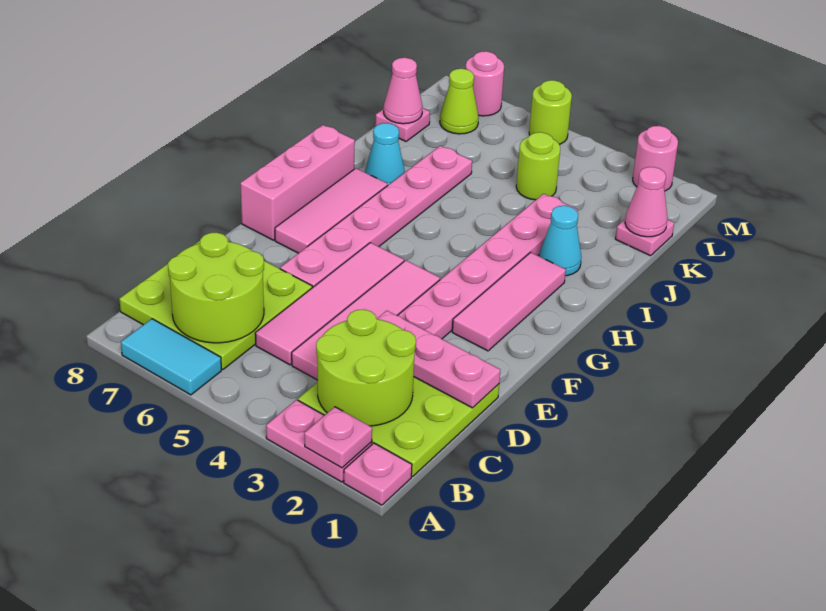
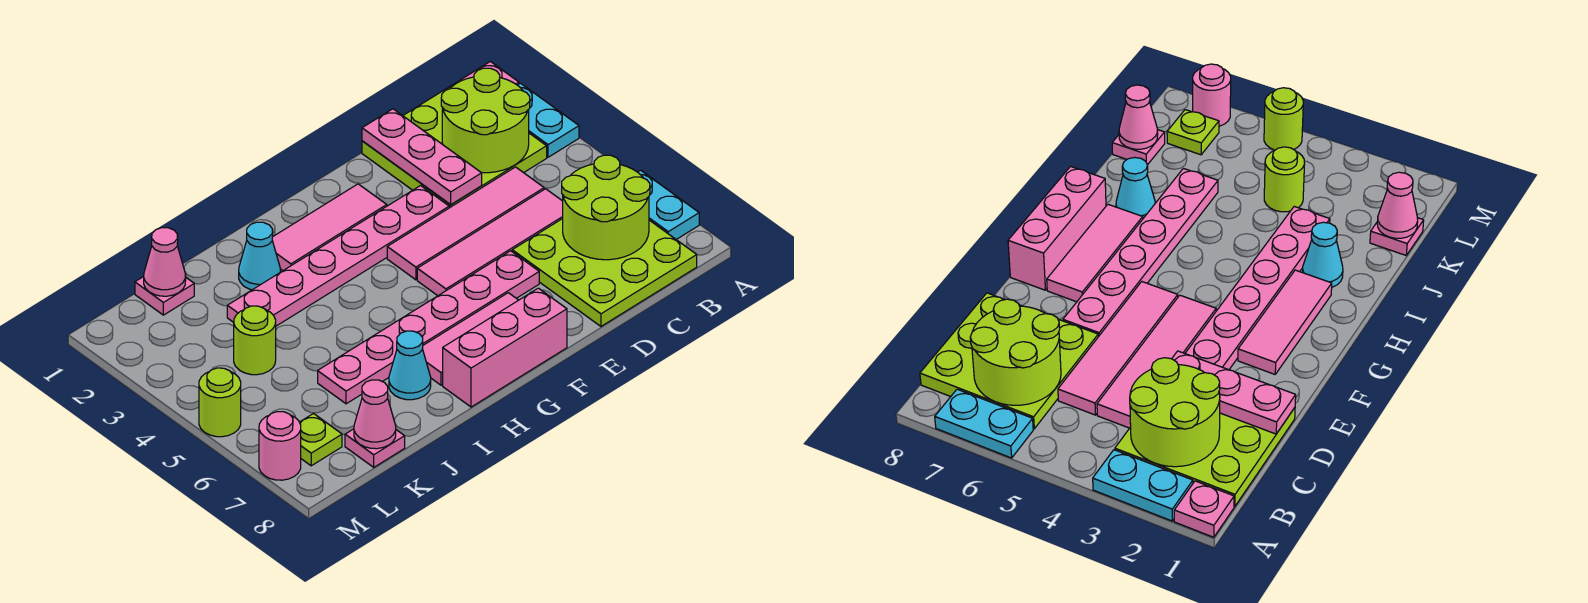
pink 1x2 plate [266,400,372,482] -> cyan 1x2 plate [518,83,579,157]
pink 1x1 plate [304,407,372,468] -> none
cyan 1x2 tile [121,319,221,395] -> cyan 1x2 plate [638,170,699,239]
lime 1x1 cone [440,69,479,134] -> lime 1x1 plate [300,414,342,466]
pink 1x1 round brick [633,126,678,191] -> none

